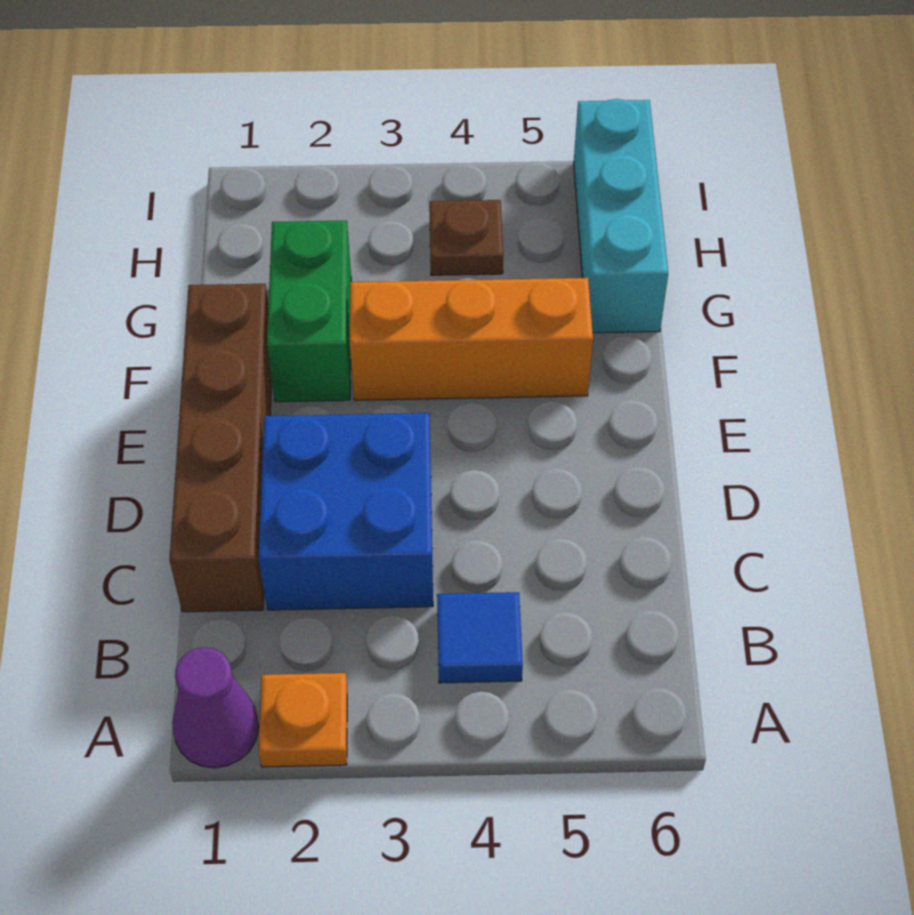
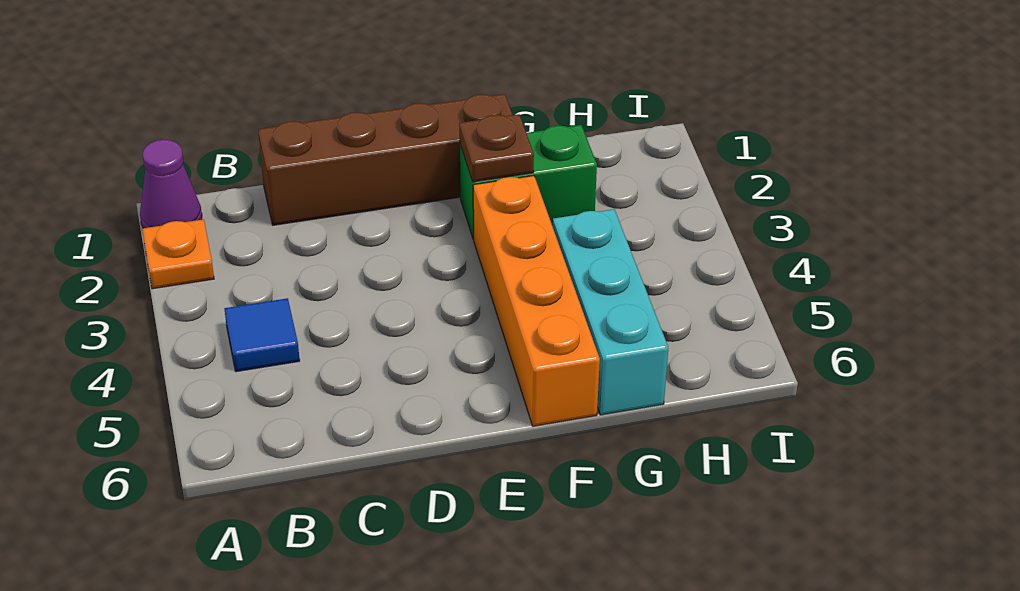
blue 2x2 brick [259,413,433,610] -> none
orange 1x3 brick [350,278,593,400] -> orange 1x4 brick [473,176,600,426]
cyan 1x3 brick [574,99,668,333] -> cyan 1x3 brick turned to [553,209,668,415]
brown 1x1 plate [429,200,503,275] -> brown 1x1 plate moved to [459,114,534,182]

